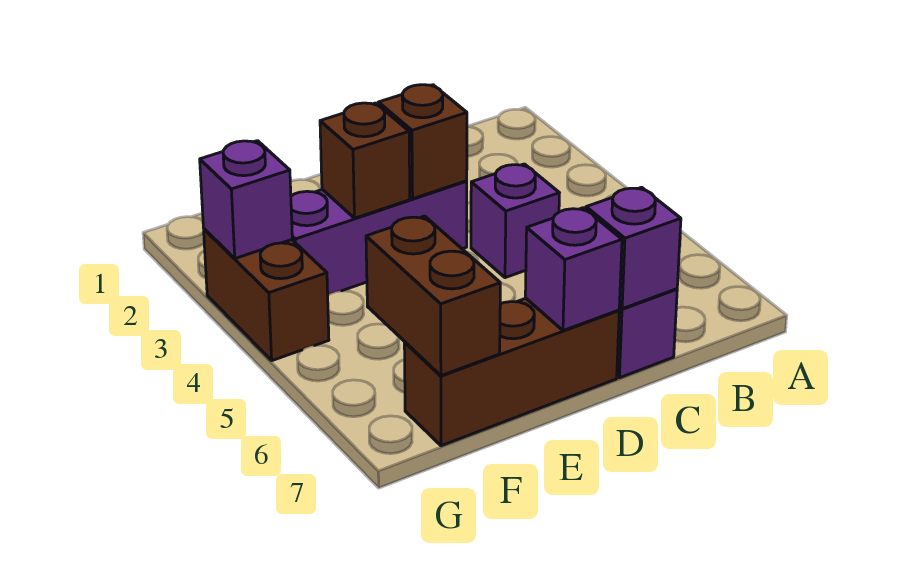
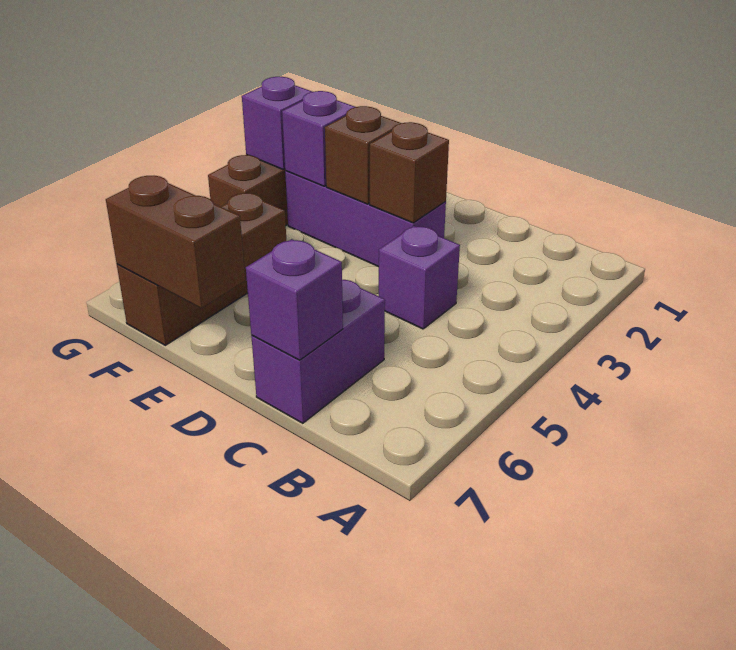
brown 1x3 brick [404,298,619,446] -> brown 1x3 brick turned to [117,193,286,345]
purple 1x1 brick [525,208,622,331] -> purple 1x1 brick moved to [282,91,355,186]
brown 1x2 brick [366,216,500,376] -> brown 1x2 brick turned to [106,176,245,308]

